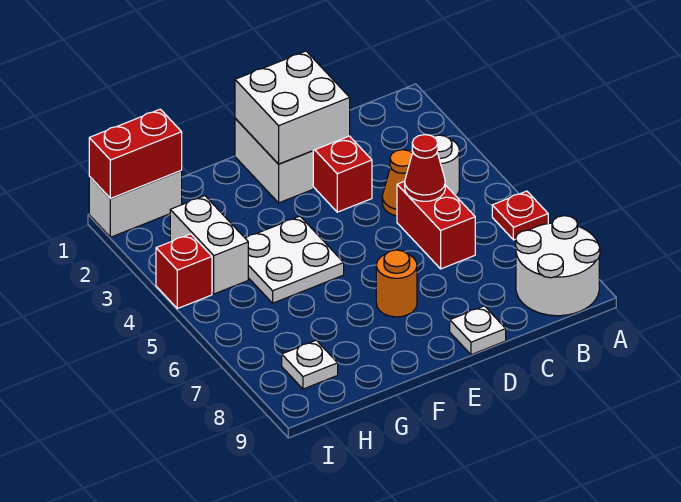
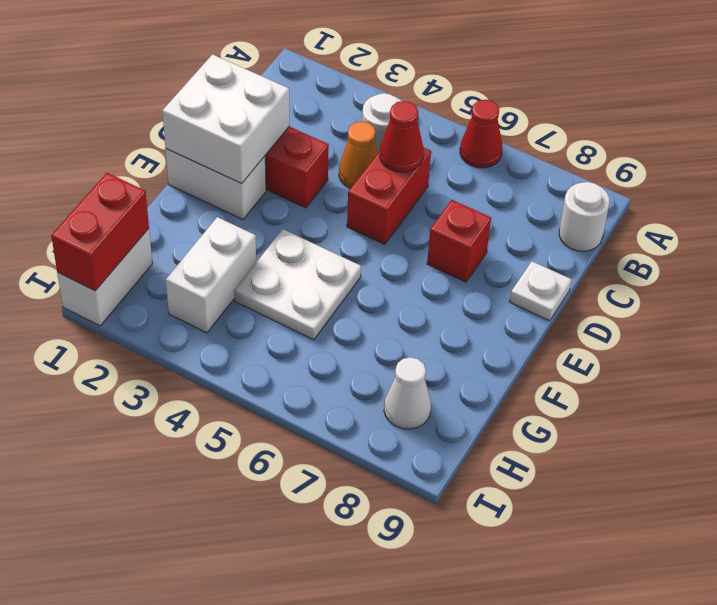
red 1x1 plate [492,191,548,240] -> red 1x1 cone [460,100,502,168]
white 2x2 round brick [516,216,600,316] -> white 1x1 round brick [559,182,610,251]
red 1x2 brick [397,181,475,269] -> red 1x2 brick turned to [347,148,431,244]
orange 1x1 round brick [376,250,417,317] -> none
white 1x2 brick [170,196,248,294] -> white 1x2 brick turned to [166,217,256,333]
white 1x1 plate [282,340,338,389] -> white 1x1 cone [384,357,431,429]
red 1x1 brick [156,234,212,309] -> red 1x1 brick moved to [427,200,491,282]

